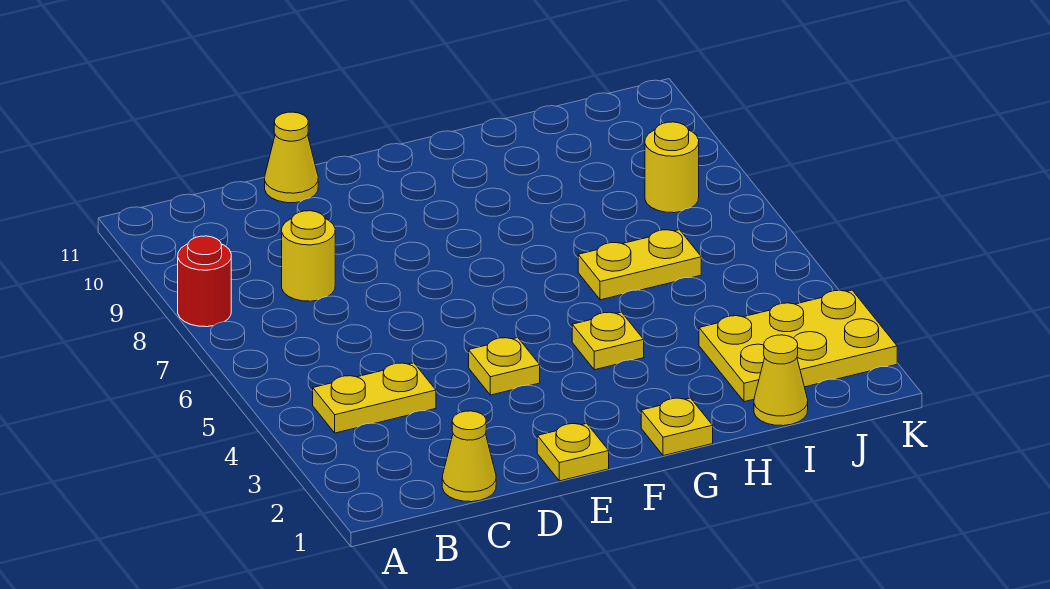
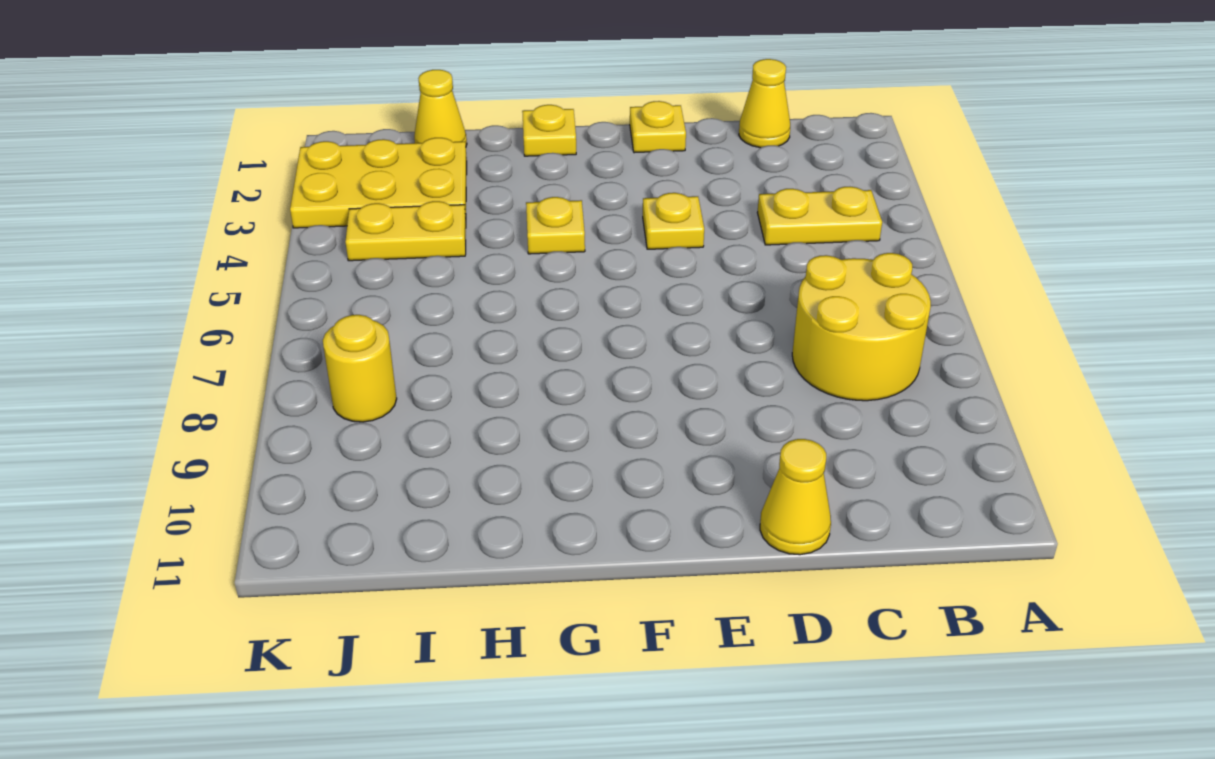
red 1x1 round brick [178,236,231,327] -> none
yellow 1x1 round brick [282,211,335,301] -> yellow 2x2 round brick [792,253,931,401]
yellow 1x2 plate [578,230,701,300] -> yellow 1x2 plate moved to [345,201,466,261]

